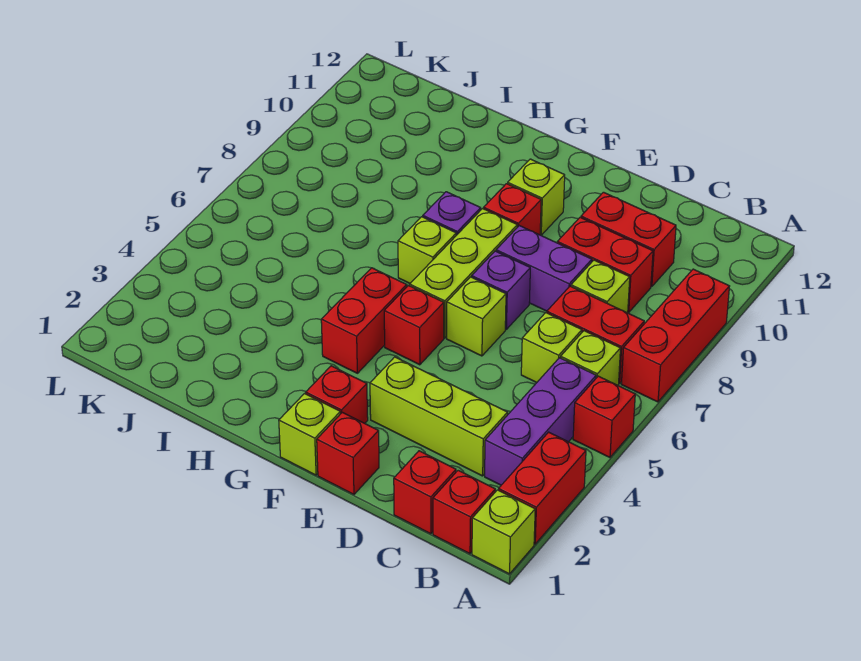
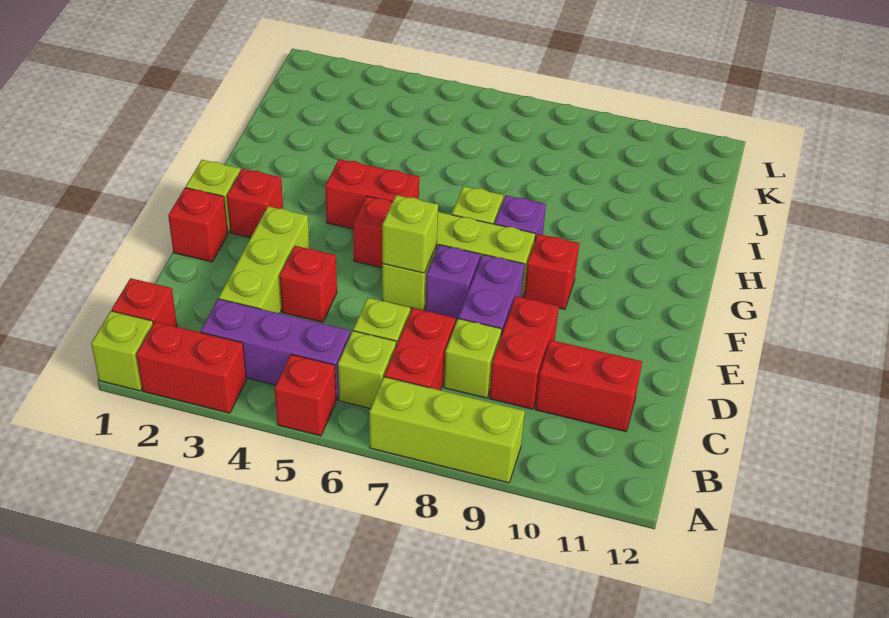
red 1x3 brick [621,269,730,402] -> lime 1x3 brick [369,377,525,483]
red 1x1 brick [394,451,456,534] -> red 1x1 brick moved to [280,246,337,322]
red 1x2 brick [581,192,676,287] -> red 1x2 brick turned to [535,340,642,432]
lime 1x1 brick [508,159,565,235] -> lime 1x1 brick moved to [382,195,438,273]

